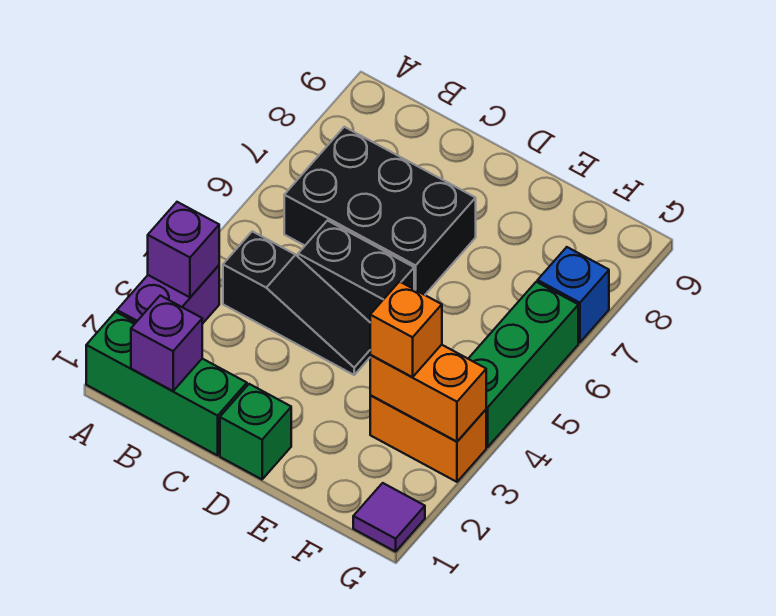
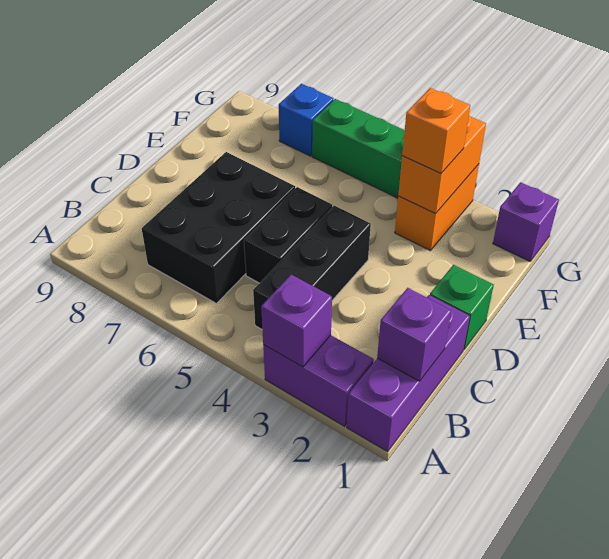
green 1x3 brick [86,312,247,455] -> purple 1x3 brick [347,295,470,452]
black 1x3 slope [223,231,370,375] -> black 1x3 brick [253,206,371,329]
purple 1x1 tile [353,483,425,552] -> purple 1x1 brick [493,182,559,261]

